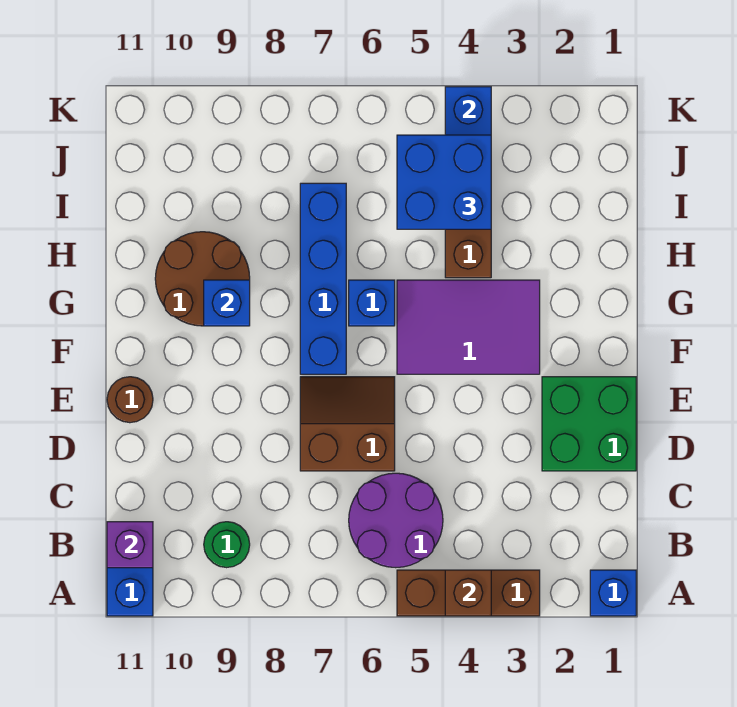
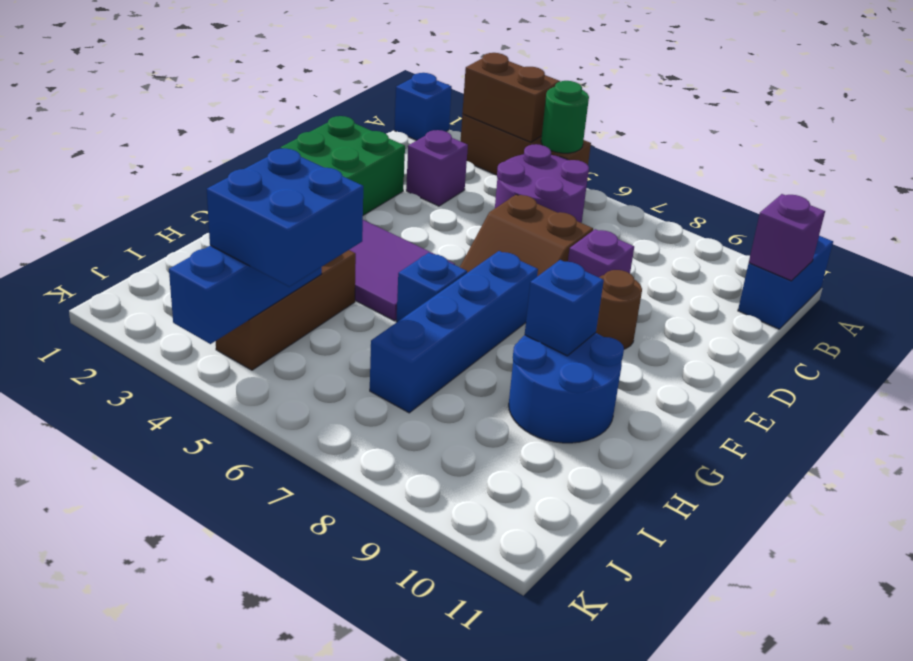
brown 1x1 brick [445,570,491,616] -> brown 1x2 brick [462,53,560,142]
green 1x1 round brick [204,522,250,568] -> green 1x1 round brick moved to [541,81,589,153]
none -> purple 1x1 brick [406,130,468,206]
none -> purple 1x1 brick [568,229,634,277]
brown 1x1 round brick [107,377,153,423] -> brown 1x1 round brick moved to [596,270,642,349]
brown 2x2 round brick [155,232,250,326] -> blue 2x2 round brick [509,333,624,443]

